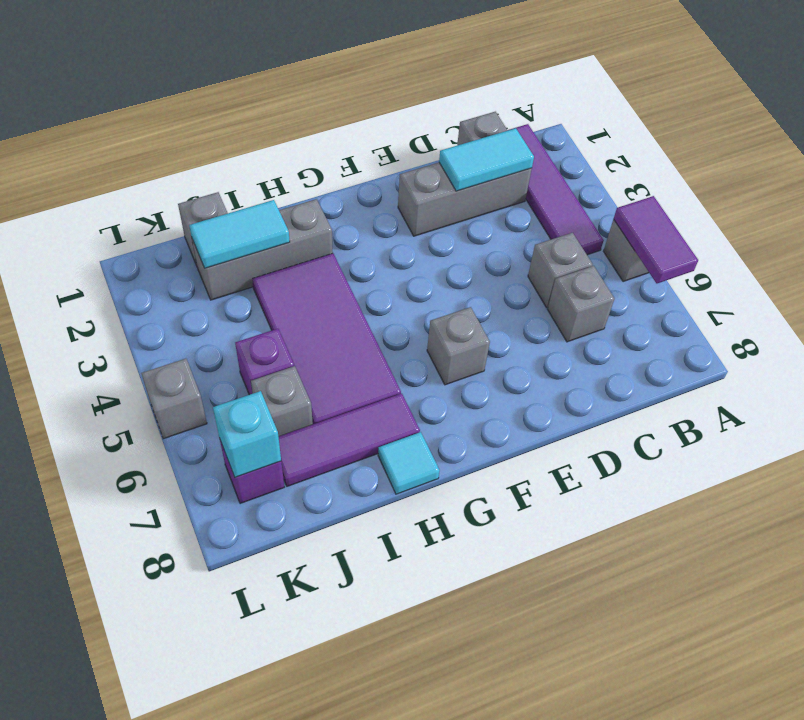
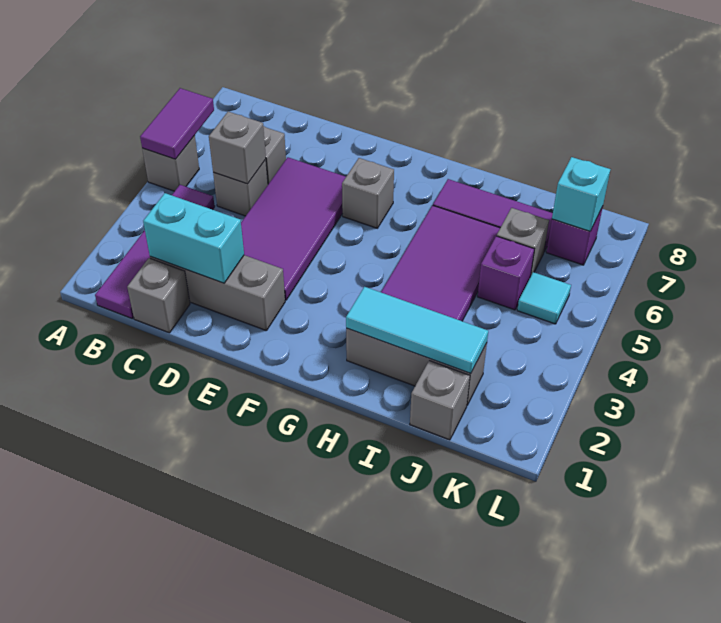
cyan 1x2 tile [439,128,534,191] -> cyan 1x2 brick [143,193,244,283]
none -> purple 2x4 tile [241,157,346,300]
cyan 1x1 tile [378,432,440,494] -> cyan 1x1 tile moved to [517,272,571,324]
cyan 1x2 tile [189,200,290,268] -> cyan 1x3 tile [346,287,488,374]
grey 1x1 brick [141,359,207,439] -> grey 1x1 brick moved to [209,112,266,184]

